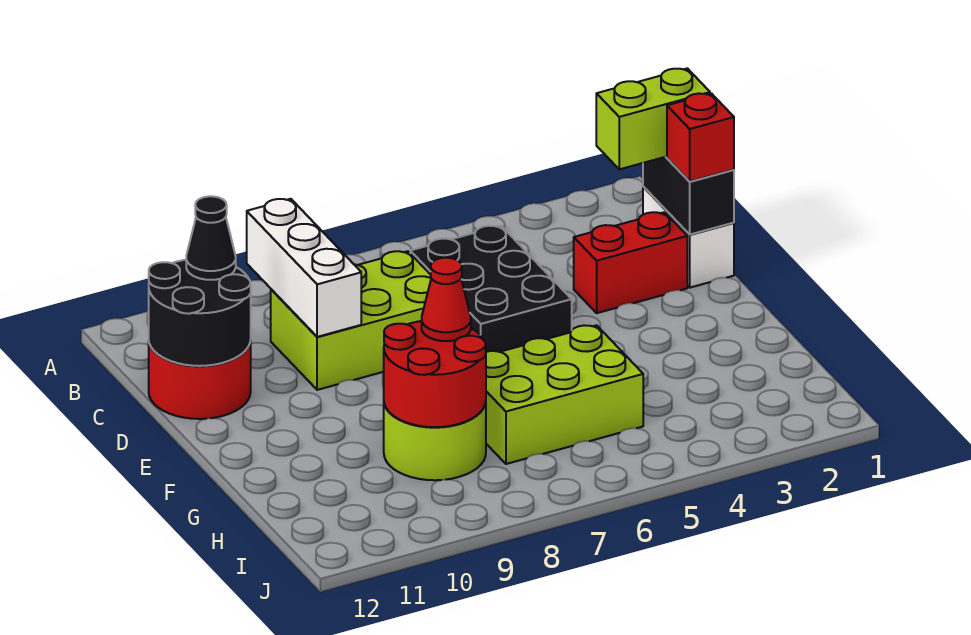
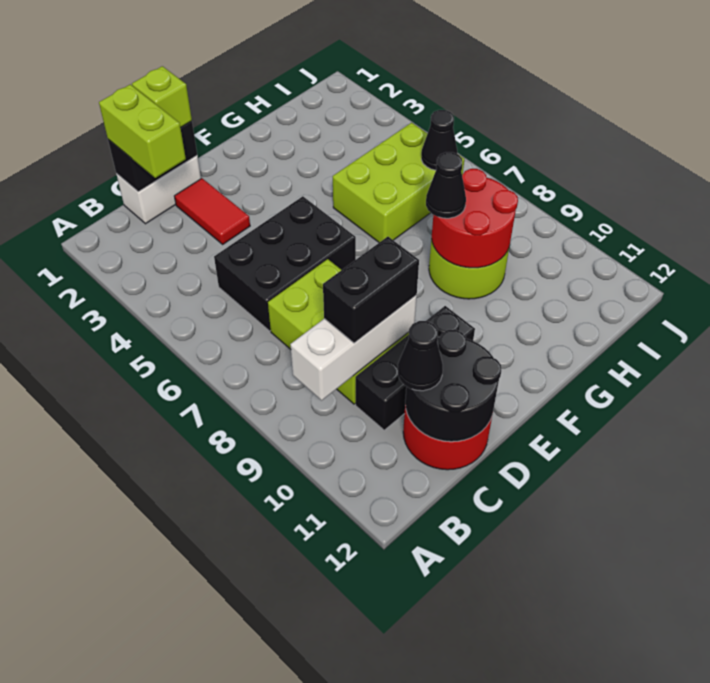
none -> black 1x2 brick [323,237,419,343]
none -> black 1x3 brick [356,306,475,430]
red 1x1 brick [667,93,734,181] -> lime 1x1 brick [132,66,192,128]
red 1x2 brick [574,212,687,313] -> red 1x2 tile [174,178,250,244]
lime 2x3 brick [486,325,643,464] -> lime 2x3 brick turned to [333,123,464,242]
red 1x1 cone [422,258,471,341] -> black 1x1 cone [426,152,466,218]
none -> black 1x1 cone [421,110,457,170]

